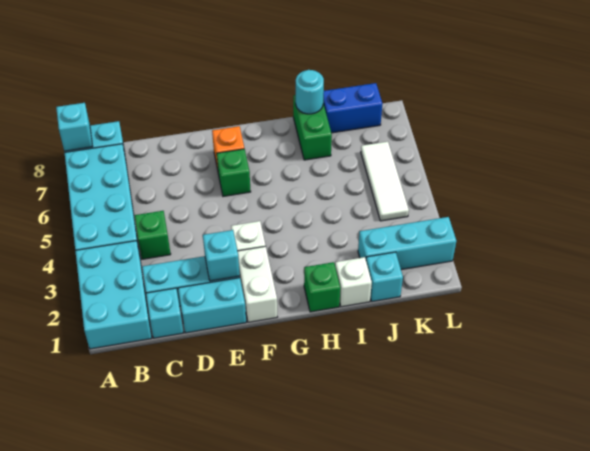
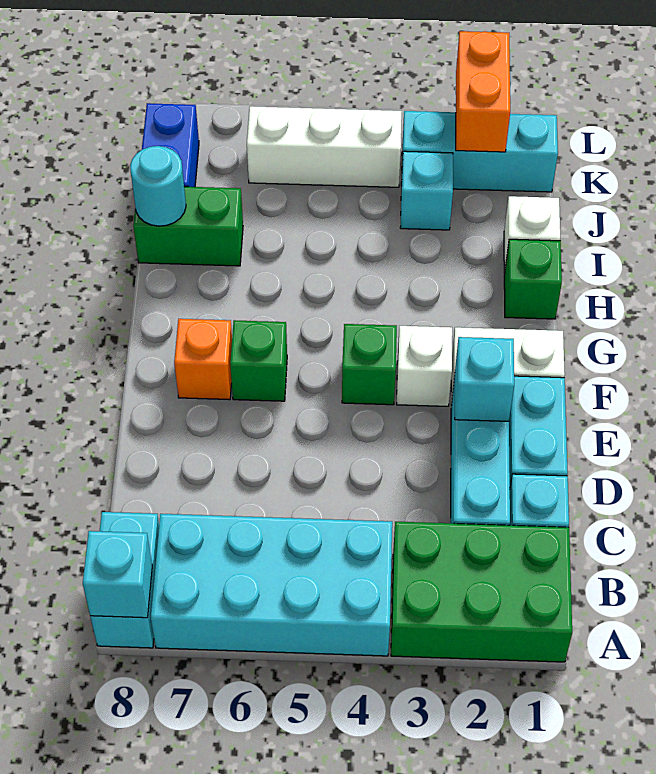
cyan 2x3 brick [75,241,152,349] -> green 2x3 brick [391,522,572,662]
green 1x1 brick [135,211,171,259] -> green 1x1 brick moved to [342,324,397,405]
cyan 1x1 brick [366,252,403,302] -> cyan 1x1 brick moved to [400,151,453,230]
cyan 1x3 brick [358,217,456,270] -> cyan 1x3 brick turned to [401,111,558,192]
none -> orange 1x2 brick [456,31,510,152]
white 1x3 tile [361,142,409,221] -> white 1x3 brick [247,106,402,187]

